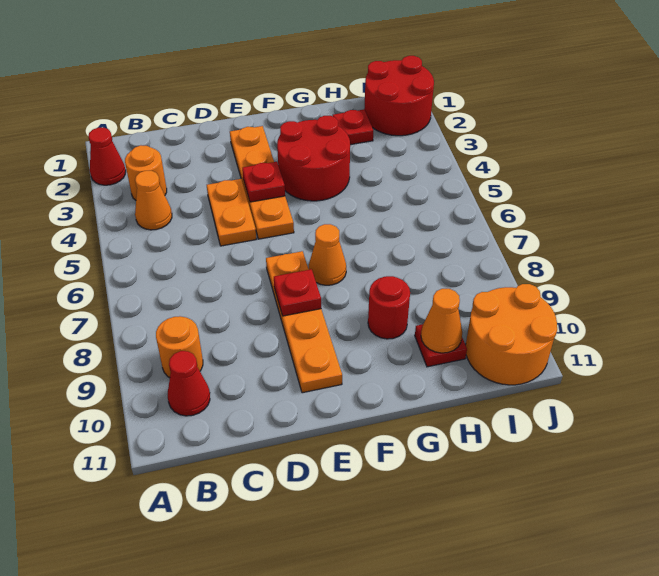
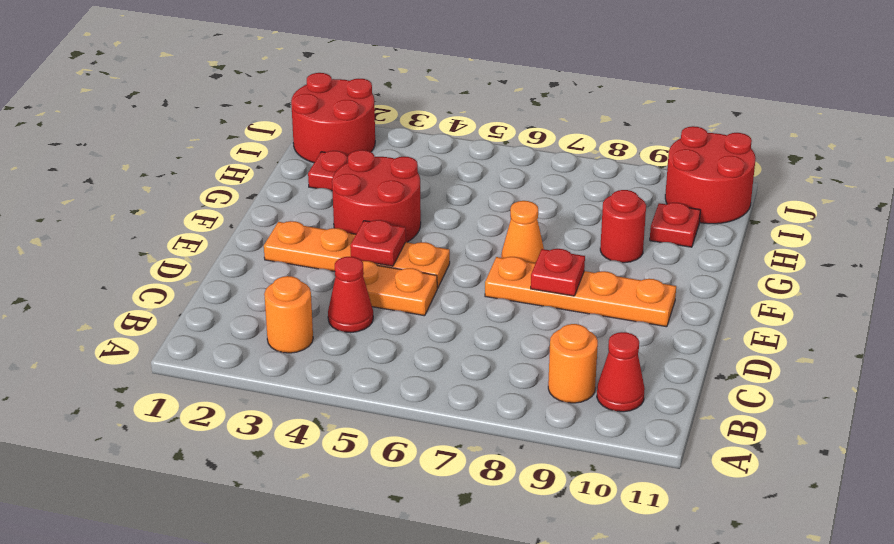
red 1x1 cone [88,128,126,185] -> red 1x1 cone moved to [328,257,373,333]
orange 1x1 cone [135,171,172,230] -> none
orange 1x1 cone [421,289,462,353] -> none
orange 2x2 round brick [466,284,557,385] -> red 2x2 round brick [665,126,756,224]

